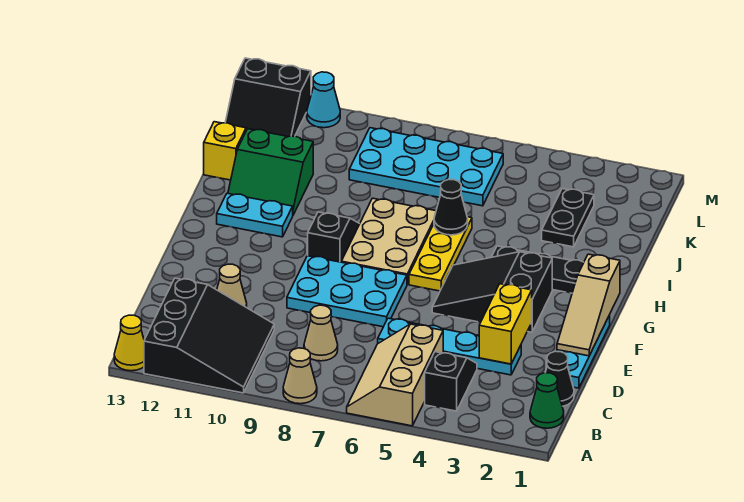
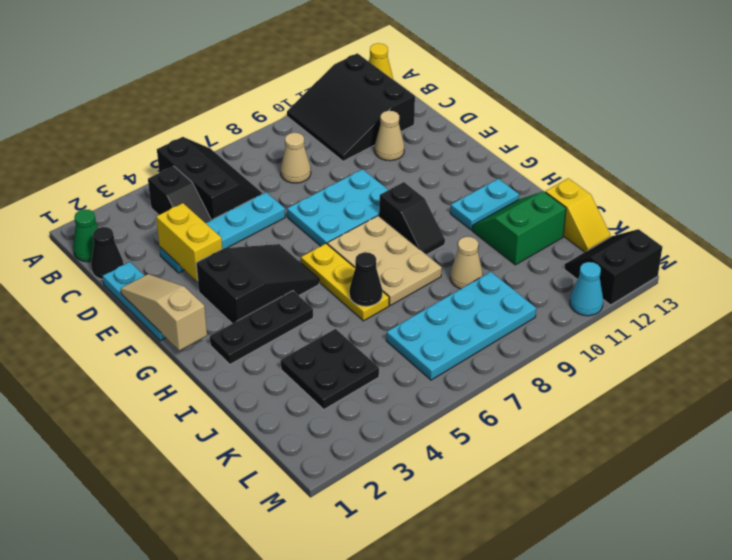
tan 2x3 slope [347,324,443,426] -> black 2x3 slope [157,137,263,220]
tan 1x1 cone [283,348,317,404] -> tan 1x1 cone moved to [450,237,483,289]
black 1x2 plate [542,189,594,247] -> black 2x2 plate [280,329,379,409]

